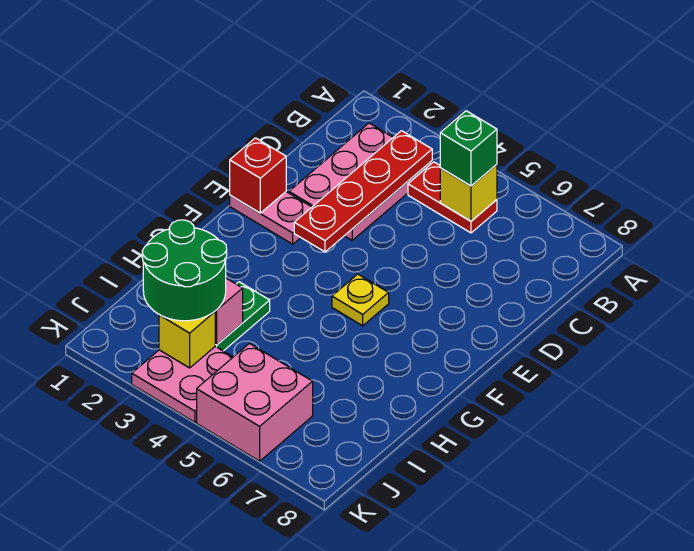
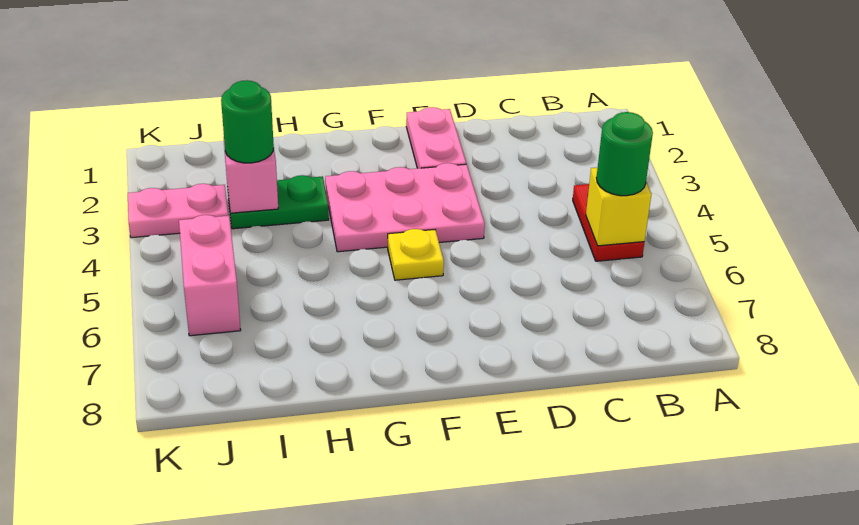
pink 2x3 plate [289,123,432,240] -> pink 2x3 plate moved to [325,163,485,252]
red 1x4 plate [294,131,432,252] -> none
green 1x1 brick [440,111,497,186] -> green 1x1 round brick [596,112,653,196]
red 1x1 brick [230,138,286,213] -> none
green 2x2 round brick [142,220,227,321] -> green 1x1 round brick [221,80,274,163]
pink 2x2 plate [132,346,233,422] -> pink 1x2 plate [128,184,228,238]
yellow 1x1 brick [159,311,216,368] -> none
pink 2x2 brick [197,343,313,461] -> pink 1x2 brick [179,215,241,336]

